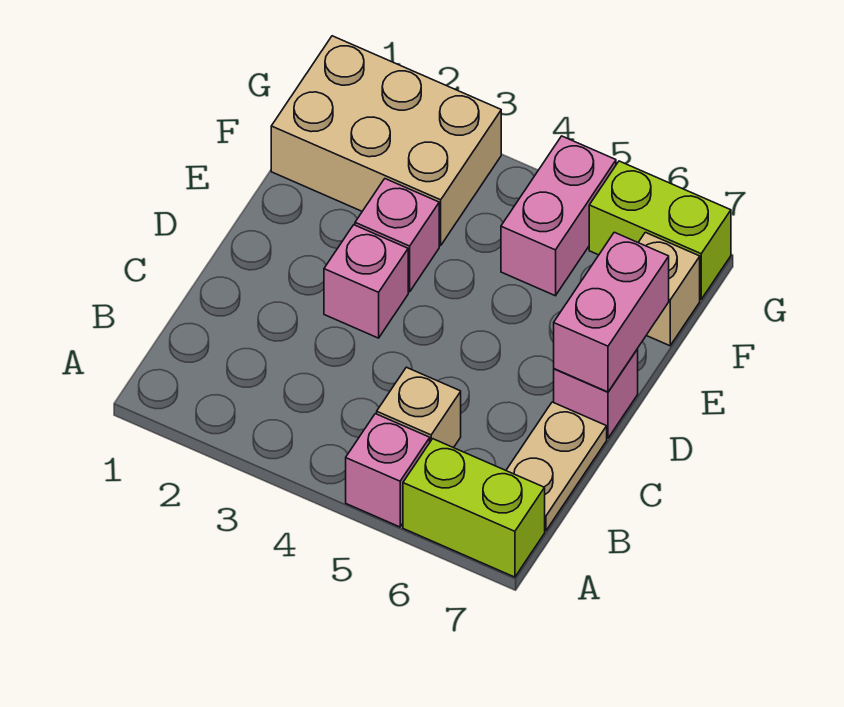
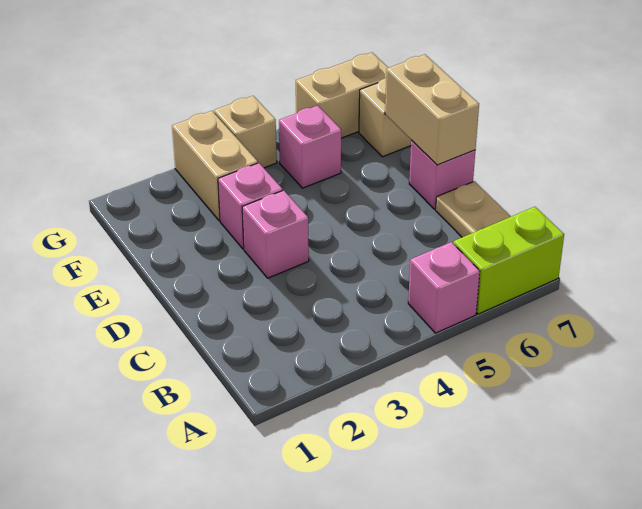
tan 1x1 brick [377,367,461,448] -> tan 1x1 brick moved to [214,96,277,168]
pink 1x2 brick [554,232,669,392] -> tan 1x2 brick [385,54,479,165]
tan 2x3 brick [271,36,501,246] -> tan 1x2 brick [172,111,258,221]
pink 1x2 brick [501,136,616,296] -> pink 1x1 brick [279,106,341,188]
lime 1x2 brick [589,161,731,299] -> tan 1x2 brick [296,53,388,138]

